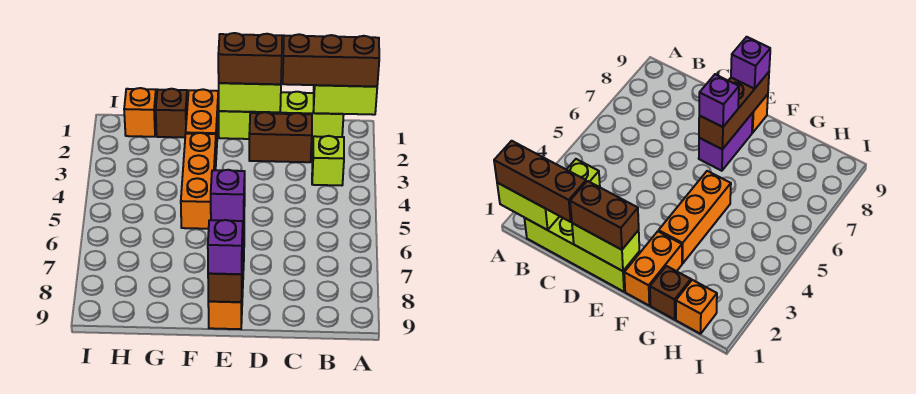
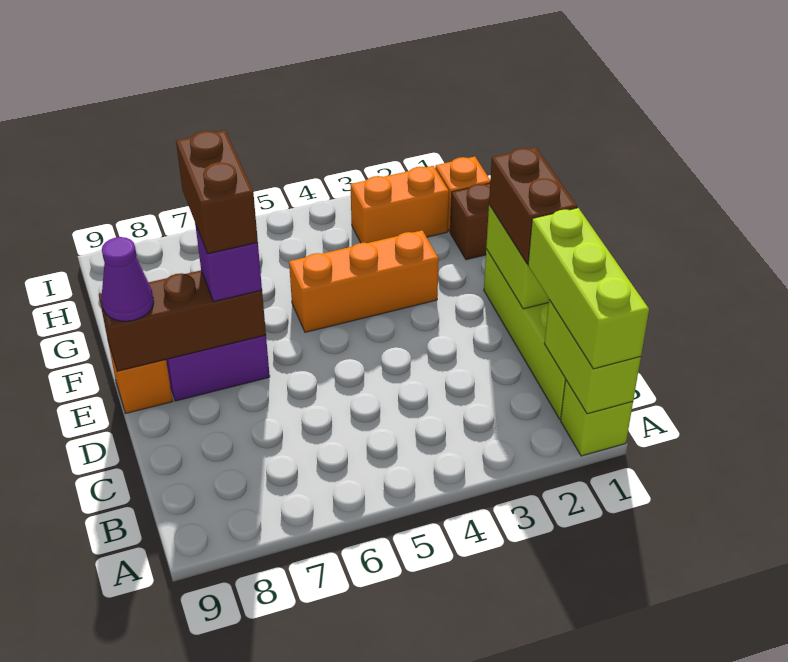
brown 1x3 brick [283,34,379,87] -> lime 1x3 brick [528,208,649,369]
lime 1x1 brick [312,136,344,185] -> lime 1x1 brick moved to [561,380,633,456]
brown 1x2 brick [249,112,312,162] -> brown 1x2 brick moved to [176,130,258,254]
purple 1x1 brick [208,220,243,274] -> purple 1x1 cone [102,237,154,321]
orange 1x2 brick [186,89,218,154] -> orange 1x2 brick moved to [350,166,449,243]

